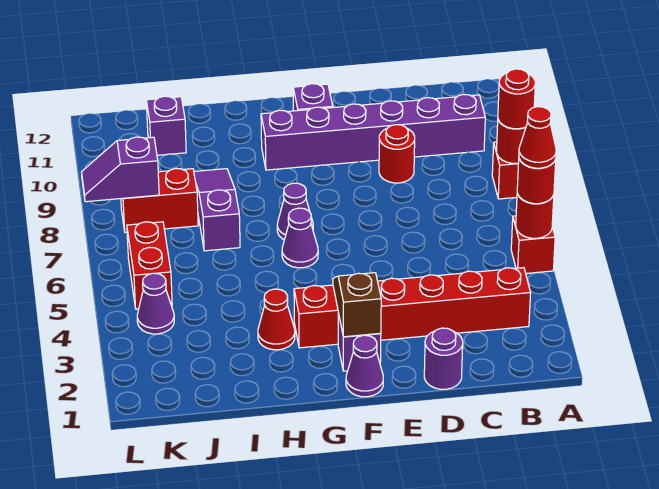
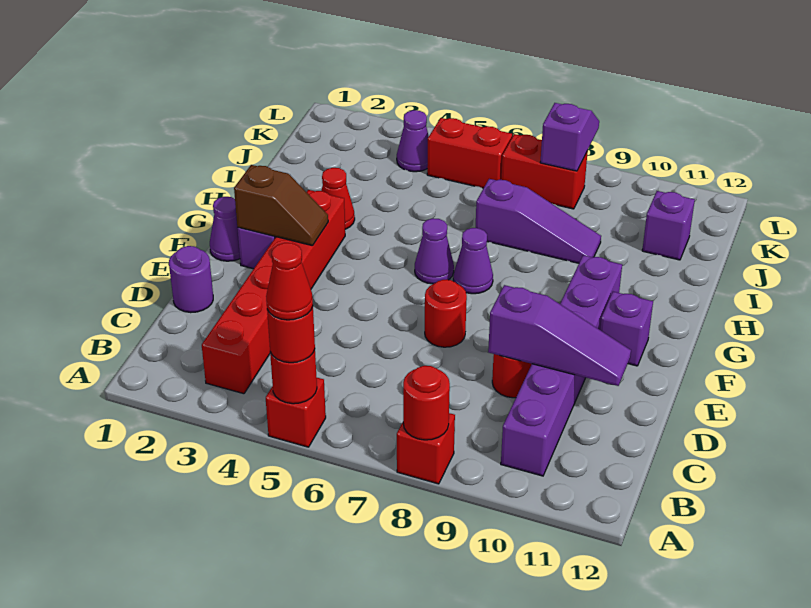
red 1x1 round brick [498,69,535,129] -> red 1x1 round brick moved to [425,280,467,347]
none -> purple 1x3 slope [488,285,631,386]
red 1x2 brick [121,169,198,232] -> red 1x2 brick turned to [501,134,588,209]

